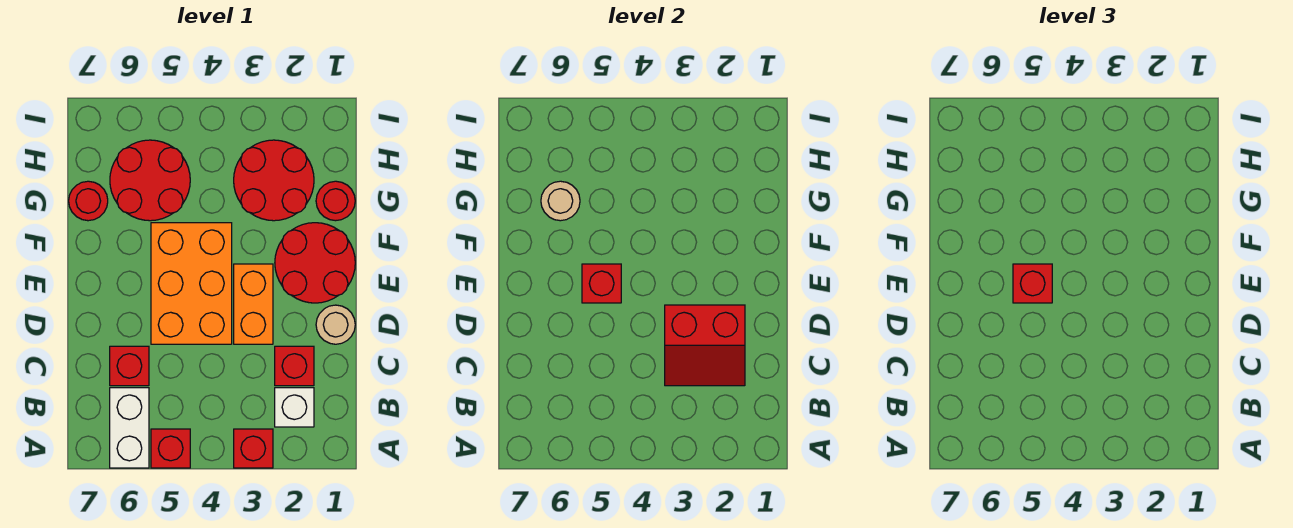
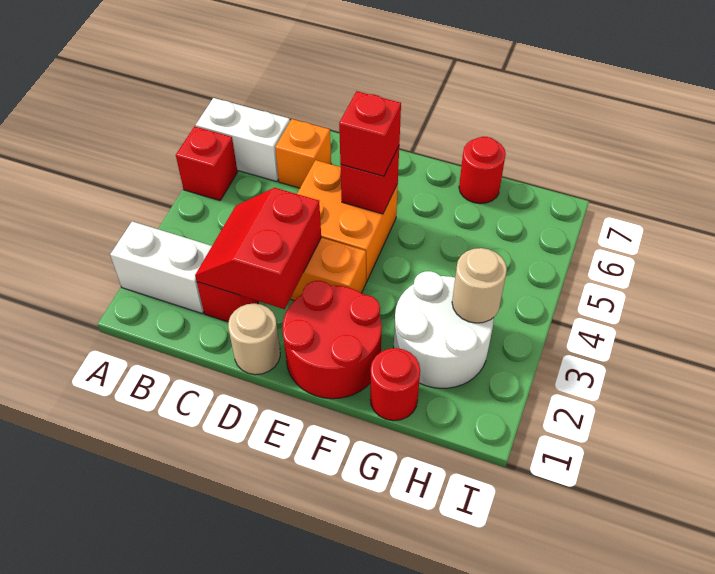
red 1x1 brick [234,429,273,468] -> none
white 1x1 brick [275,388,314,427] -> white 1x2 brick [110,221,212,313]
red 1x1 brick [110,346,149,386] -> orange 1x1 brick [275,119,331,188]
orange 2x3 brick [151,223,232,344] -> orange 2x2 brick [297,160,398,282]
red 2x2 round brick [234,140,314,221] -> white 2x2 round brick [394,271,494,388]
red 2x2 round brick [110,140,190,221] -> none
tan 1x1 round brick [541,181,580,221] -> tan 1x1 round brick moved to [452,248,507,323]

